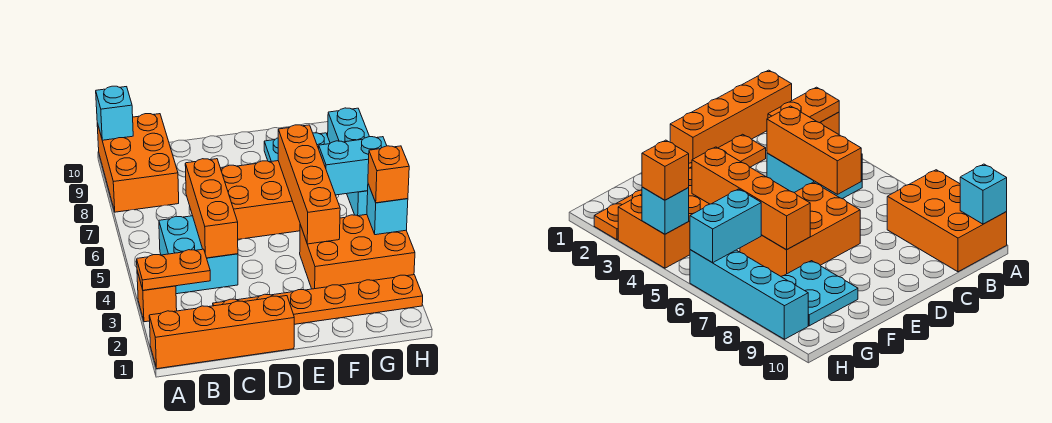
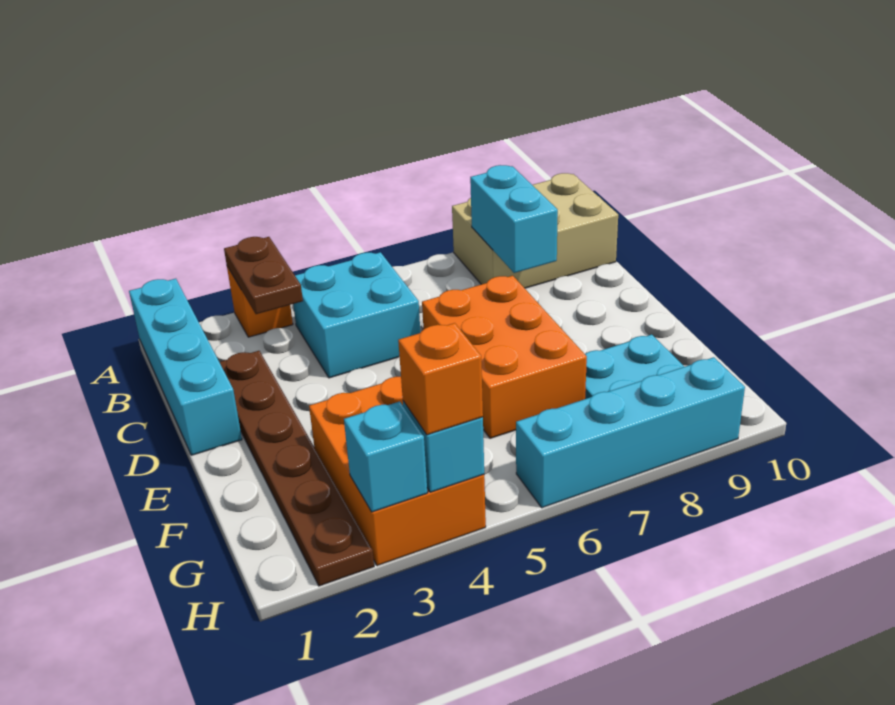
orange 1x4 brick [149,296,294,369] -> cyan 1x4 brick [129,279,242,455]
orange 1x2 plate [137,249,210,290] -> brown 1x2 plate [224,237,303,314]
orange 2x3 brick [97,114,179,212] -> tan 2x3 brick [452,173,618,288]
cyan 1x1 brick [96,86,133,140] -> cyan 1x1 brick moved to [344,401,427,512]
orange 1x6 plate [213,275,423,324] -> brown 1x6 plate [220,351,374,586]
orange 1x3 brick [185,159,238,258] -> none
orange 1x4 brick [278,125,340,244] -> none
cyan 1x2 brick [319,137,387,195] -> cyan 1x2 brick moved to [470,165,558,273]

